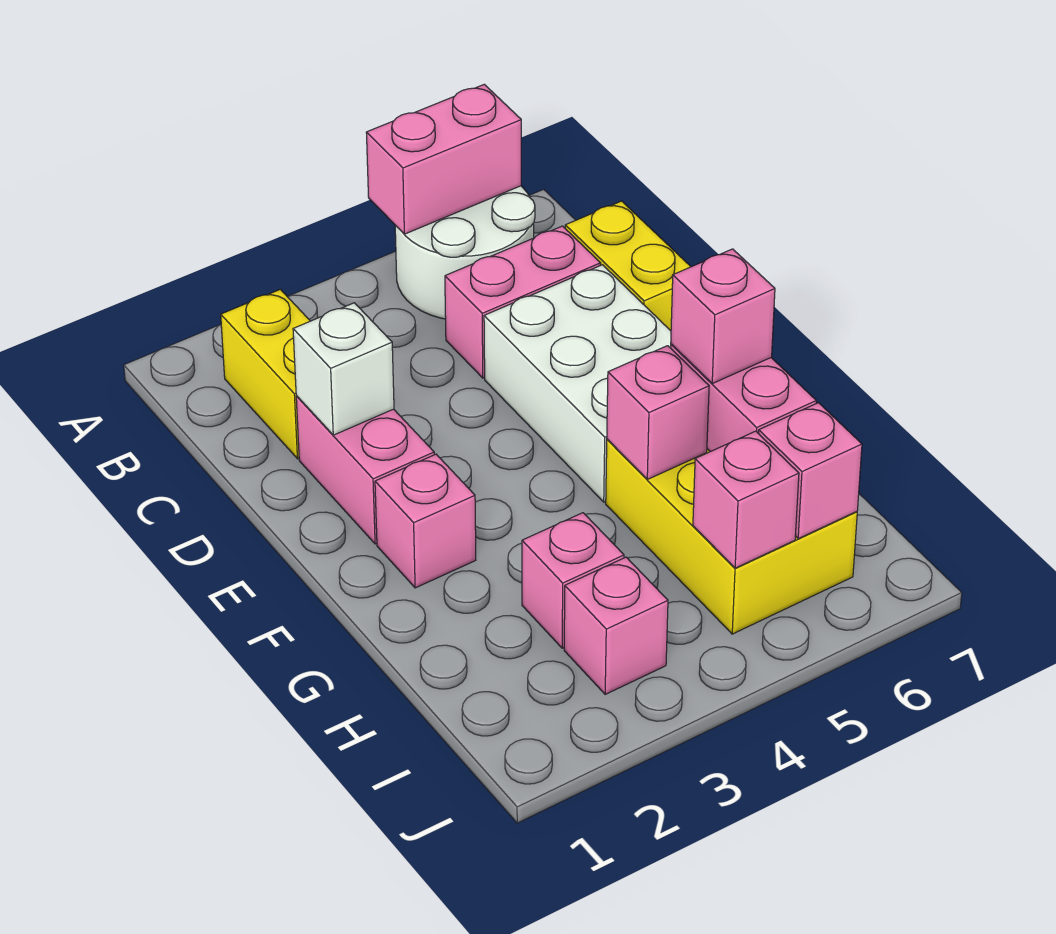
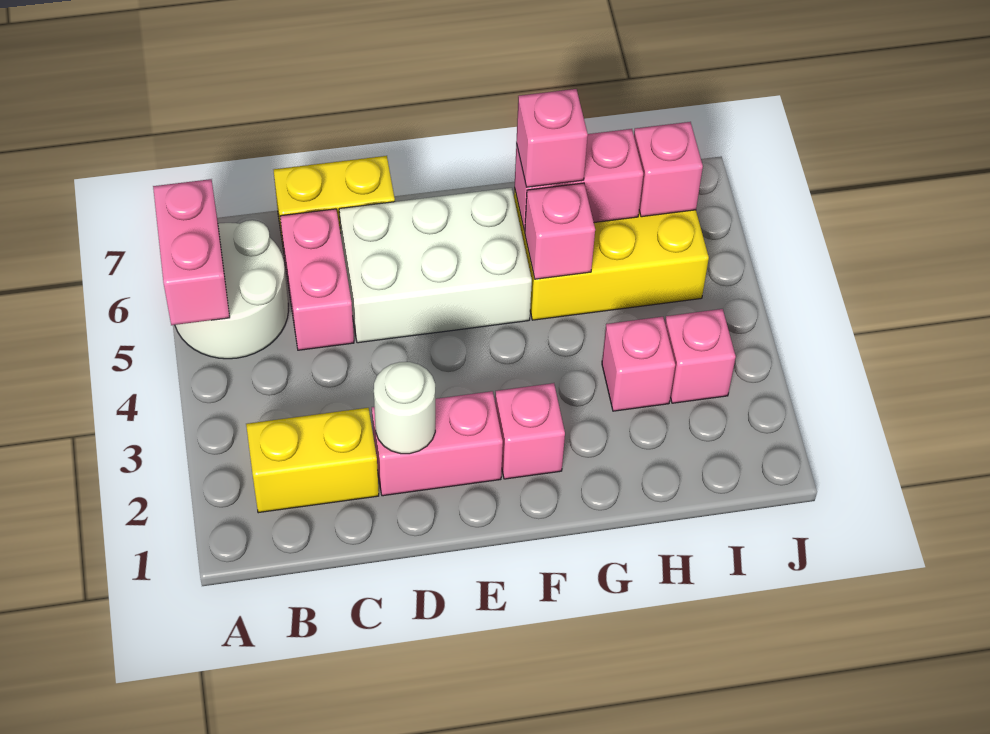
white 1x1 brick [293,303,394,435] -> white 1x1 round brick [374,362,435,454]
pink 1x1 brick [693,431,799,568] -> none

